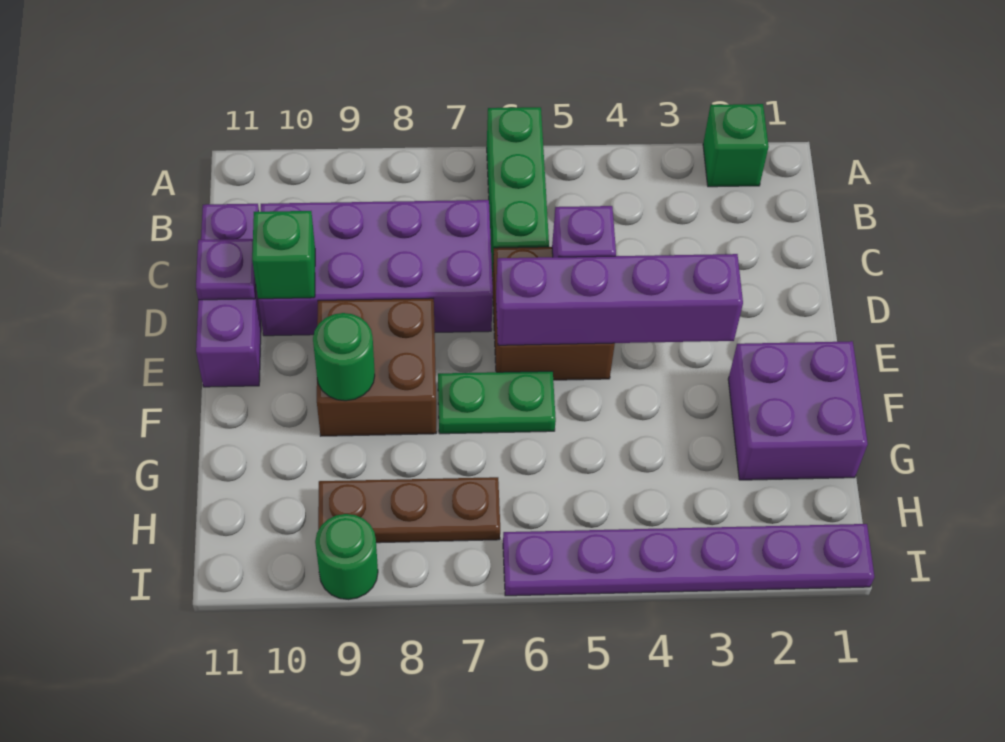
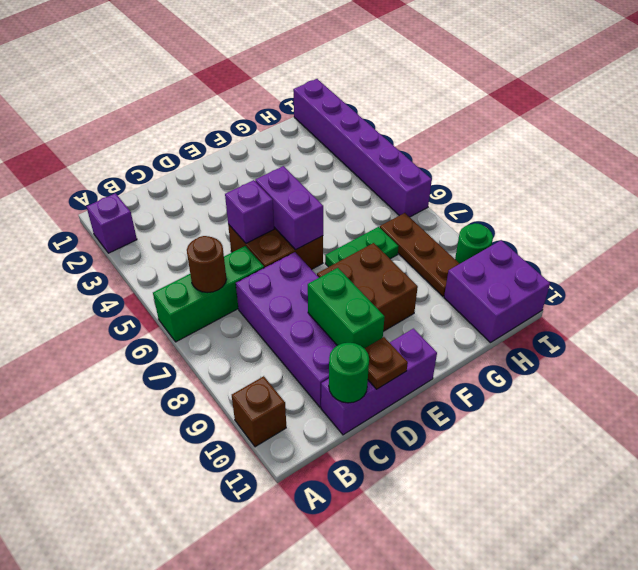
green 1x1 brick [703,104,769,187] -> purple 1x1 brick [86,193,137,253]
none -> brown 1x1 brick [232,376,286,447]
none -> brown 1x1 round brick [187,236,226,293]
green 1x1 brick [252,211,315,299] -> green 1x2 brick [308,268,385,348]
purple 1x1 plate [196,239,256,300] -> brown 1x1 plate [364,337,408,389]
purple 1x4 brick [496,254,743,345] -> purple 1x2 brick [255,166,323,250]
purple 2x2 brick [728,341,868,480] -> purple 2x2 brick moved to [444,240,550,343]
green 1x2 plate [438,371,556,434] -> green 1x2 plate turned to [325,227,399,267]
green 1x1 round brick [313,313,375,401] -> green 1x1 round brick moved to [329,343,369,403]
purple 1x6 plate [503,524,874,596] -> purple 1x6 brick [293,79,432,217]

